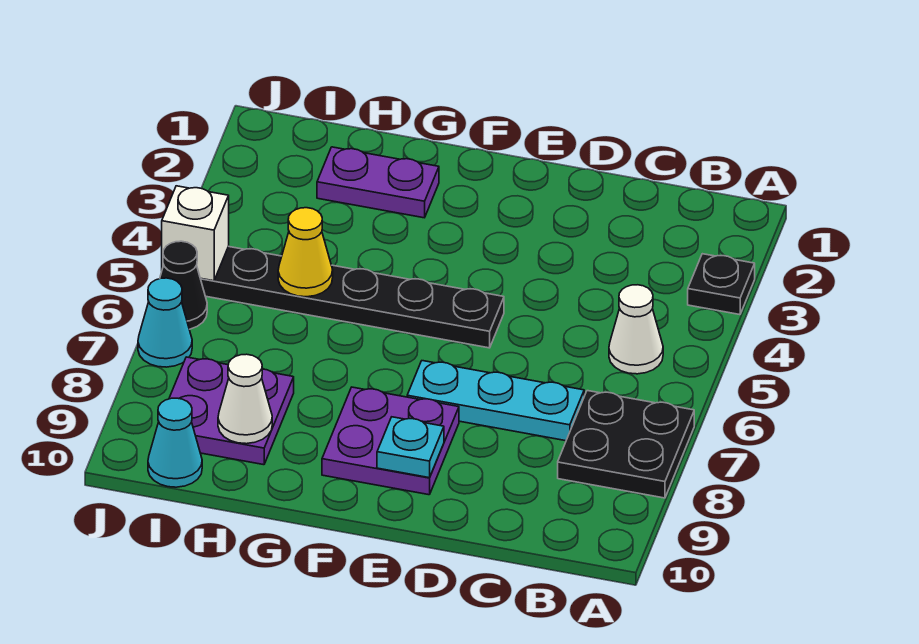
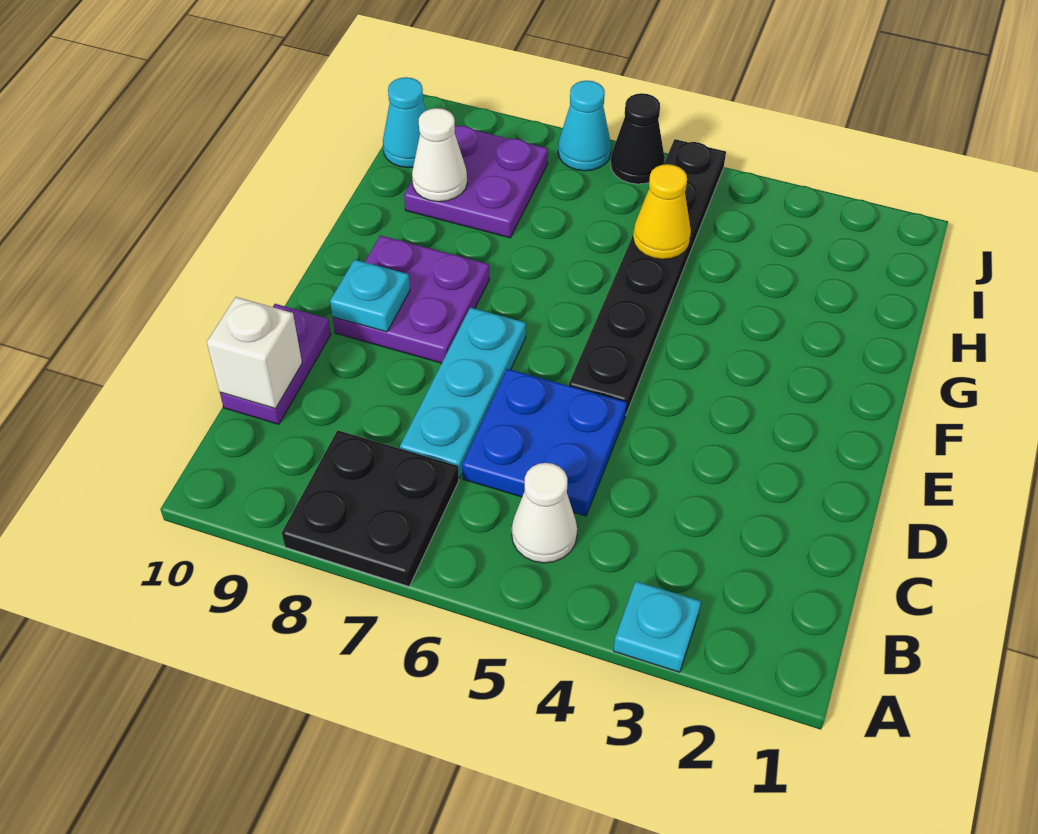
black 1x1 plate [688,254,755,315] -> cyan 1x1 plate [614,581,701,672]
none -> blue 2x2 plate [462,369,627,516]
purple 1x2 plate [317,147,439,218] -> purple 1x2 plate moved to [220,304,331,424]
white 1x1 brick [162,186,229,281] -> white 1x1 brick moved to [207,297,302,409]

